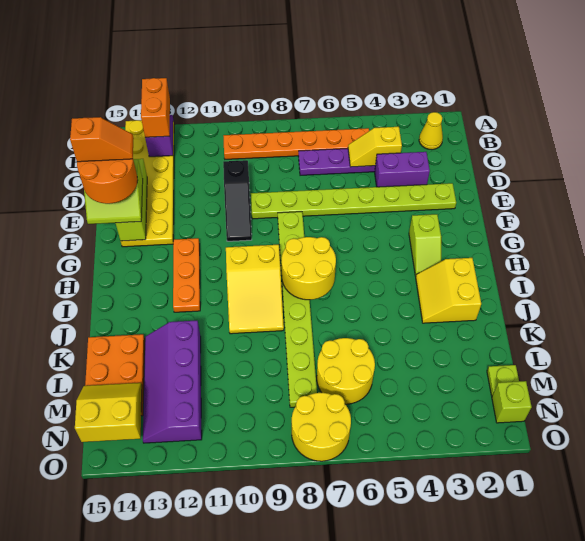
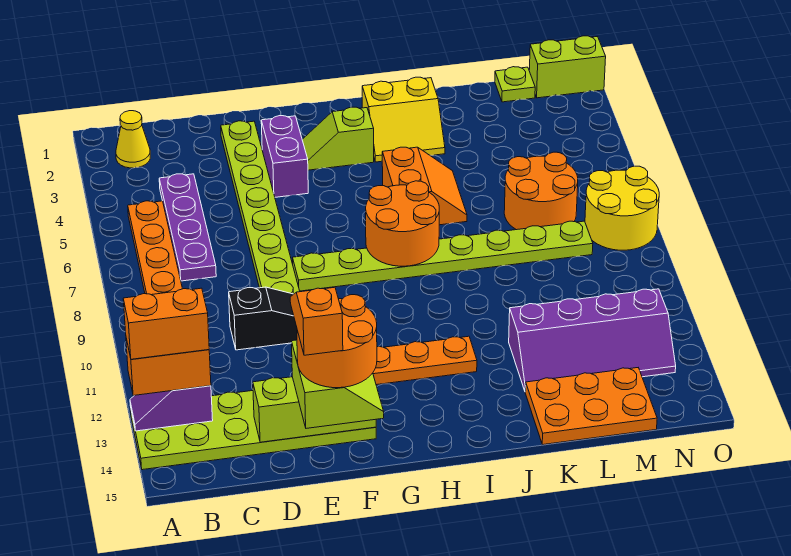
yellow 2x6 plate [121,120,174,247] -> lime 2x6 plate [131,391,376,470]
none -> orange 1x2 brick [123,288,209,359]
yellow 1x2 slope [348,127,402,167] -> none
purple 1x2 brick [375,152,430,187] -> purple 1x2 brick moved to [261,116,308,197]
lime 1x2 slope [409,214,441,276] -> lime 1x2 slope turned to [302,107,374,170]
yellow 2x2 round brick [281,237,336,300] -> orange 2x2 round brick [366,181,439,266]
yellow 2x3 slope [226,245,284,334] -> none
none -> orange 2x2 slope [382,147,467,225]
yellow 2x2 round brick [317,338,375,404] -> orange 2x2 round brick [504,152,578,230]
yellow 2x2 slope [75,383,142,442] -> none
lime 1x1 brick [492,381,532,423] -> lime 1x2 brick [529,36,606,98]

